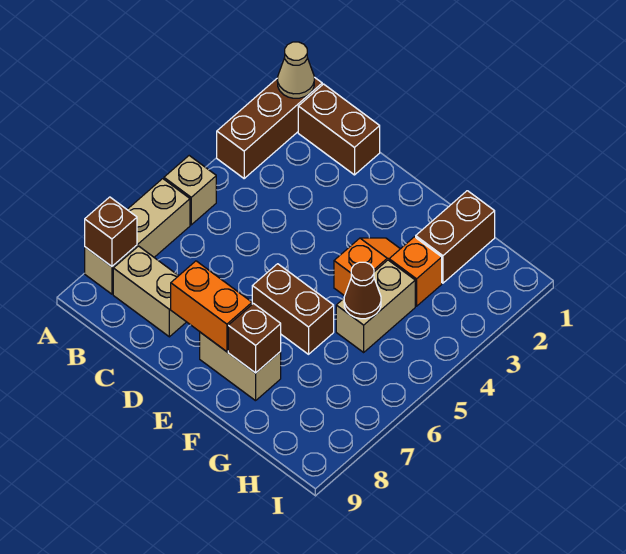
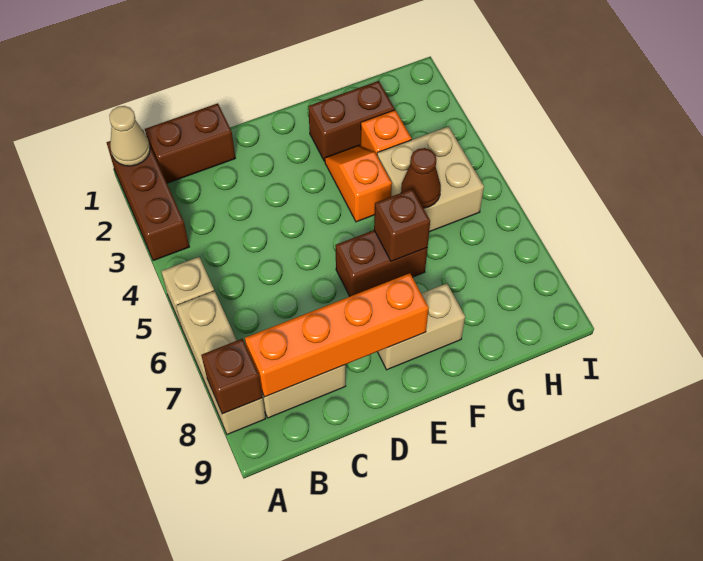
orange 1x2 brick [171,261,252,352] -> orange 1x4 brick [245,273,429,397]
brown 1x1 brick [228,304,281,373] -> brown 1x1 brick moved to [374,189,430,261]
brown 1x2 brick [416,191,495,283] -> brown 1x2 brick turned to [308,81,395,161]
tan 1x2 brick [336,260,415,352] -> tan 2x2 brick [377,127,484,232]

